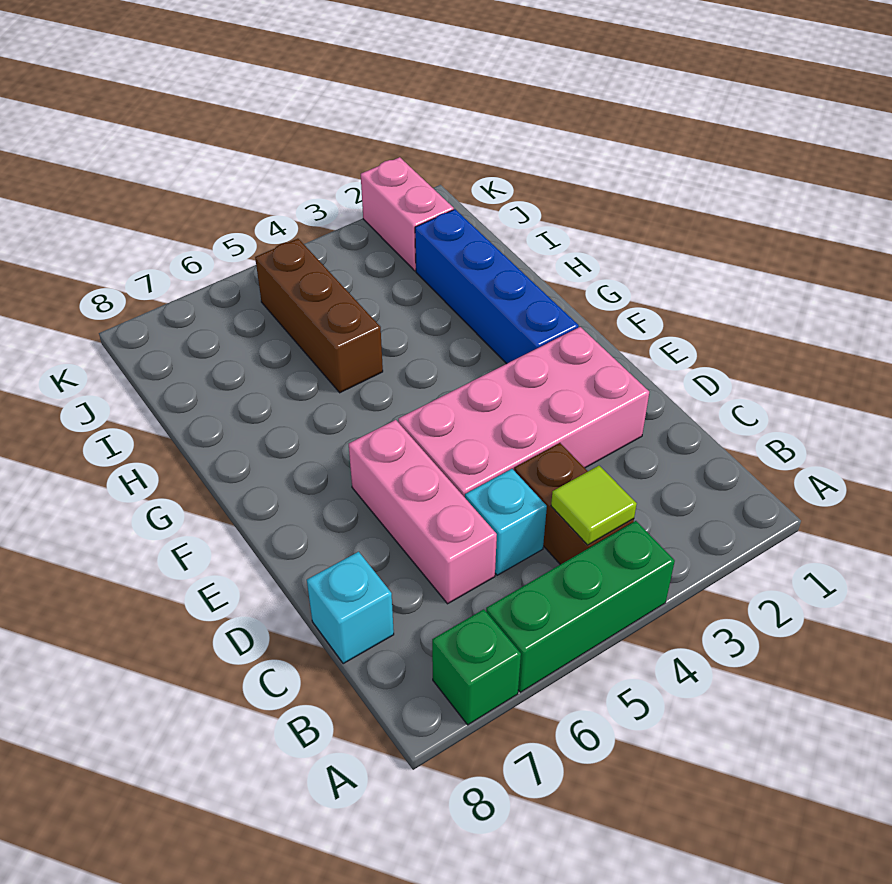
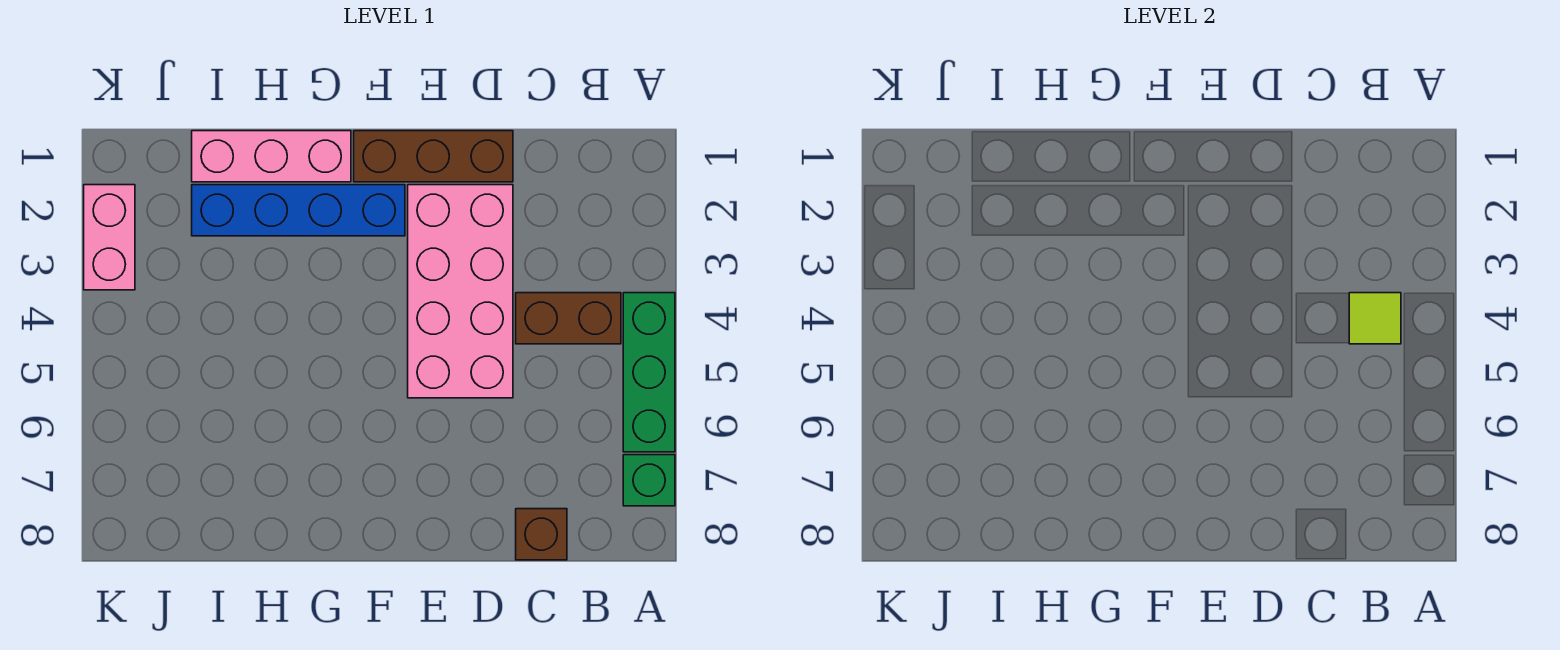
cyan 1x1 brick [465,469,547,575] -> none
pink 1x3 brick [349,420,497,604] -> pink 1x3 brick moved to [192,131,351,182]
cyan 1x1 brick [307,552,394,664] -> brown 1x1 brick [516,509,567,560]
brown 1x3 brick [255,239,383,393] -> brown 1x3 brick moved to [354,131,513,182]
pink 1x2 brick [361,157,454,271] -> pink 1x2 brick turned to [84,185,135,290]

